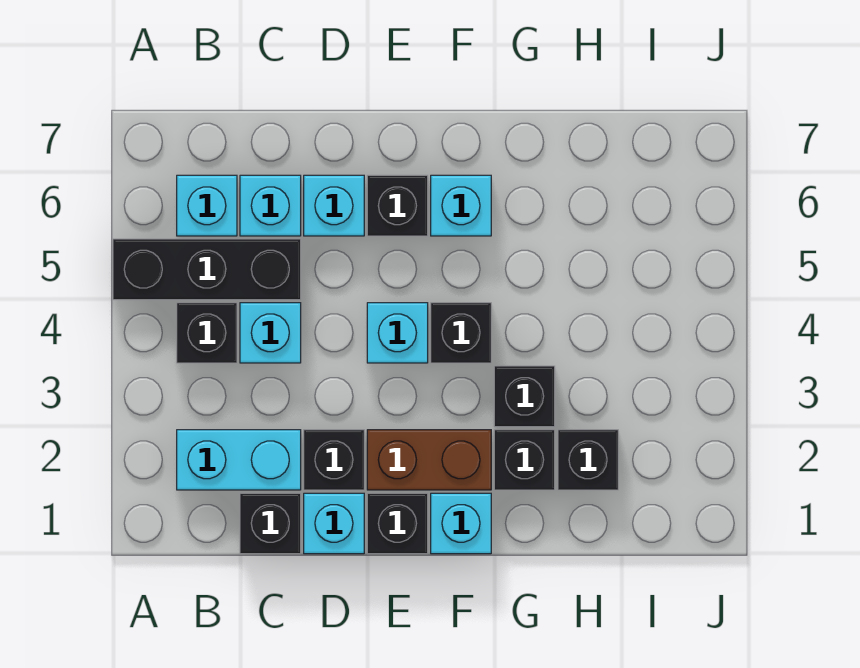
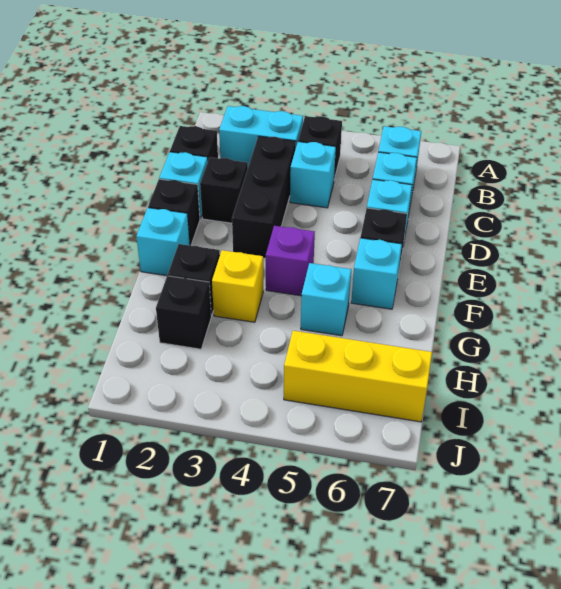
black 1x3 brick [113,239,301,300] -> black 1x3 brick moved to [232,136,296,258]
cyan 1x2 brick [177,430,301,490] -> cyan 1x2 brick turned to [219,106,303,166]
brown 1x2 brick [367,430,491,490] -> none
cyan 1x1 brick [367,303,428,363] -> cyan 1x1 brick moved to [301,263,351,336]
black 1x1 brick [431,303,491,363] -> purple 1x1 brick [266,226,315,296]
black 1x1 brick [494,366,555,427] -> yellow 1x1 brick [212,250,263,322]
none -> yellow 1x3 brick [284,331,432,422]

